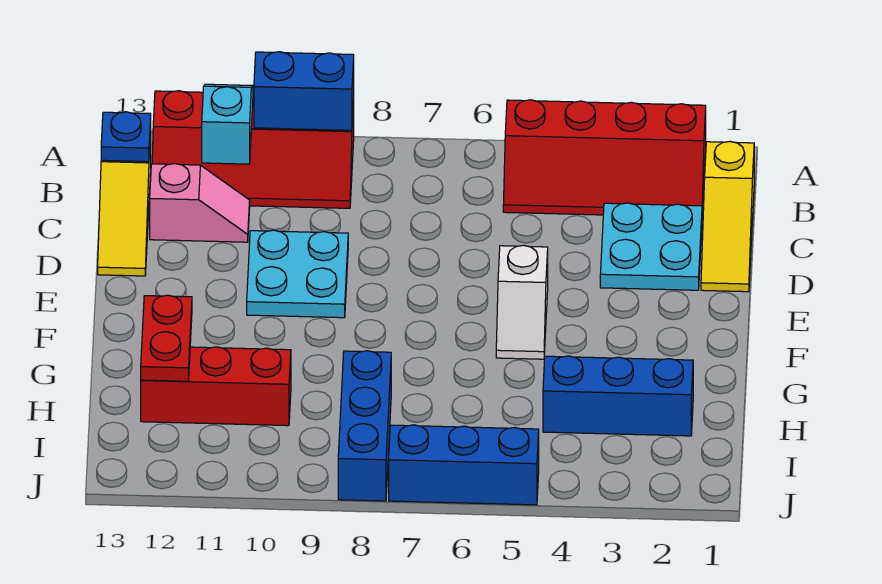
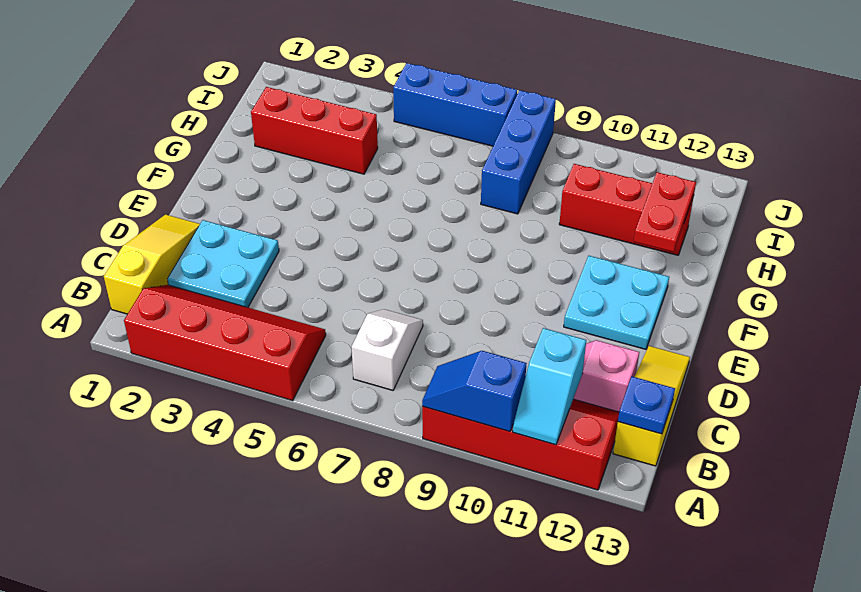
blue 1x2 brick [254,52,354,130] -> blue 1x2 slope [422,351,527,432]
cyan 2x2 plate [247,230,348,318] -> cyan 2x2 plate moved to [564,256,669,349]
white 1x2 slope [496,245,548,359] -> white 1x2 slope moved to [352,309,423,390]
blue 1x3 brick [543,356,693,436] -> red 1x3 brick [251,87,378,174]

